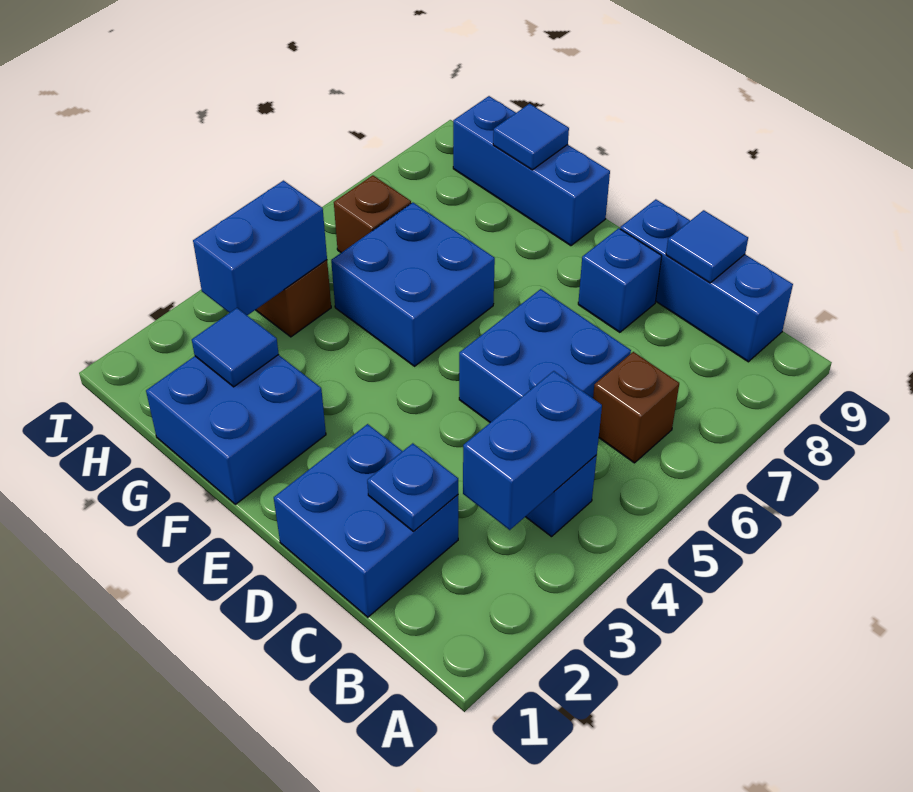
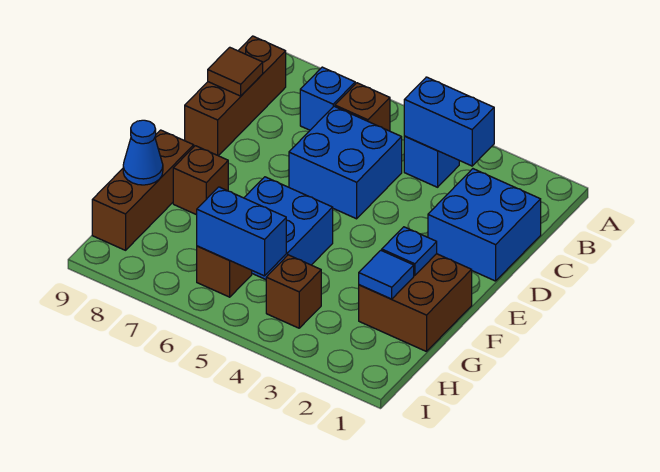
blue 1x3 brick [620,199,793,362] -> brown 1x3 brick [185,36,286,156]
blue 1x1 plate [367,443,458,531] -> blue 1x1 plate moved to [382,227,437,276]
blue 1x1 tile [666,210,748,283] -> brown 1x1 tile [208,47,263,96]
blue 1x1 brick [578,228,662,332] -> blue 1x1 brick moved to [300,67,355,130]
blue 2x2 brick [146,355,326,504] -> brown 2x2 brick [359,254,472,352]
none -> brown 1x1 brick [173,146,228,215]
blue 1x3 brick [453,96,610,246] -> brown 1x3 brick [92,130,194,250]
blue 1x1 tile [493,104,569,170] -> blue 1x1 cone [123,120,163,185]
blue 1x2 brick [193,181,327,316] -> blue 1x2 brick moved to [197,187,286,276]

